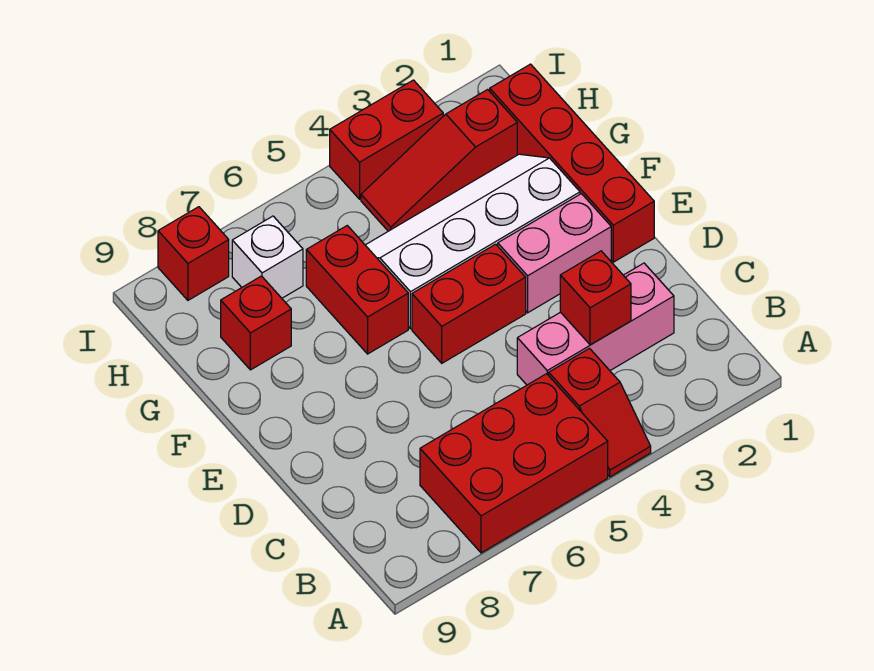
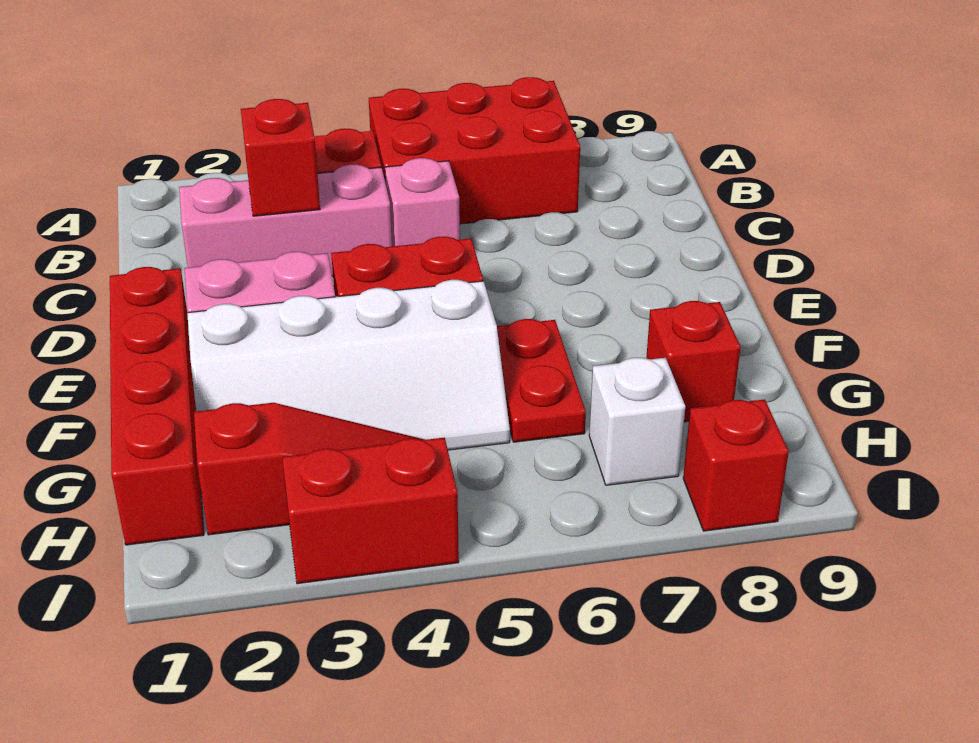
none -> pink 1x1 brick [385,158,460,246]
red 1x2 brick [306,226,408,354] -> red 1x2 plate [497,319,586,442]

